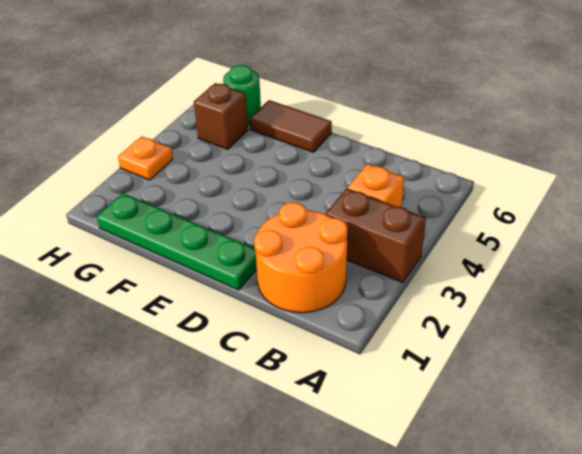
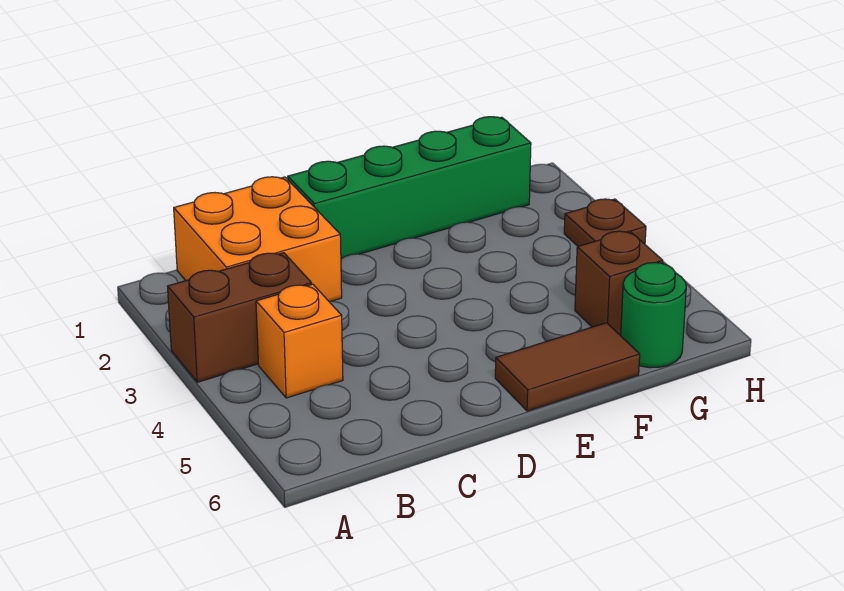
orange 2x2 round brick [254,202,347,313] -> orange 2x2 brick [174,177,342,301]
green 1x4 plate [97,193,257,290] -> green 1x4 brick [288,117,531,259]
orange 1x1 plate [118,136,173,180] -> brown 1x1 plate [564,199,646,246]

